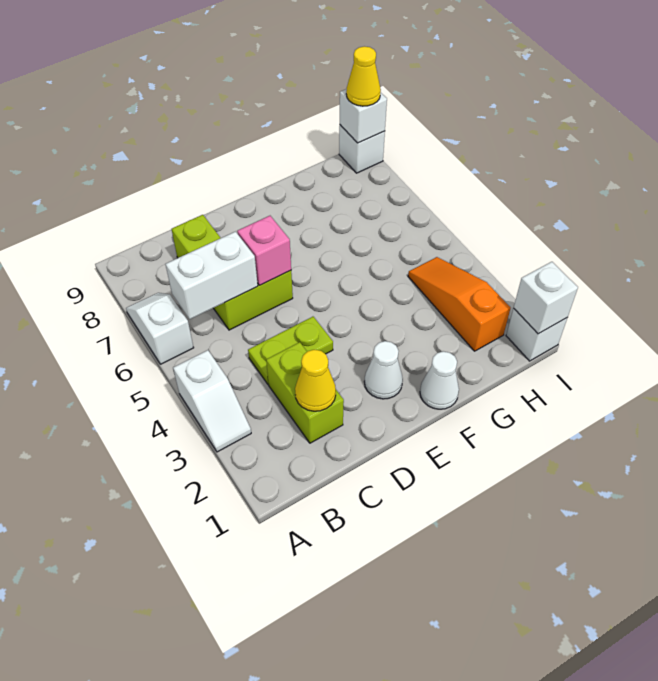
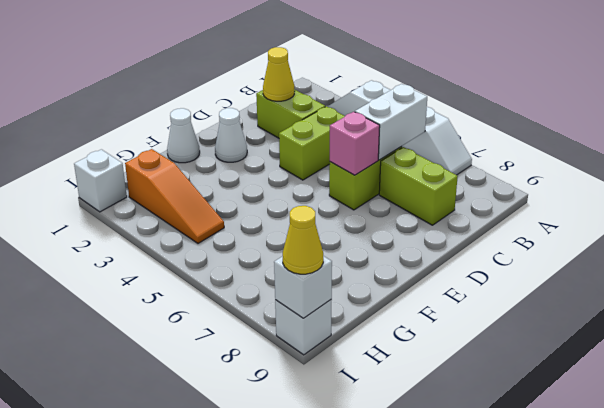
lime 1x2 plate [248,317,333,384] -> lime 1x2 brick [279,106,345,180]
white 1x1 brick [514,262,578,334] -> none

